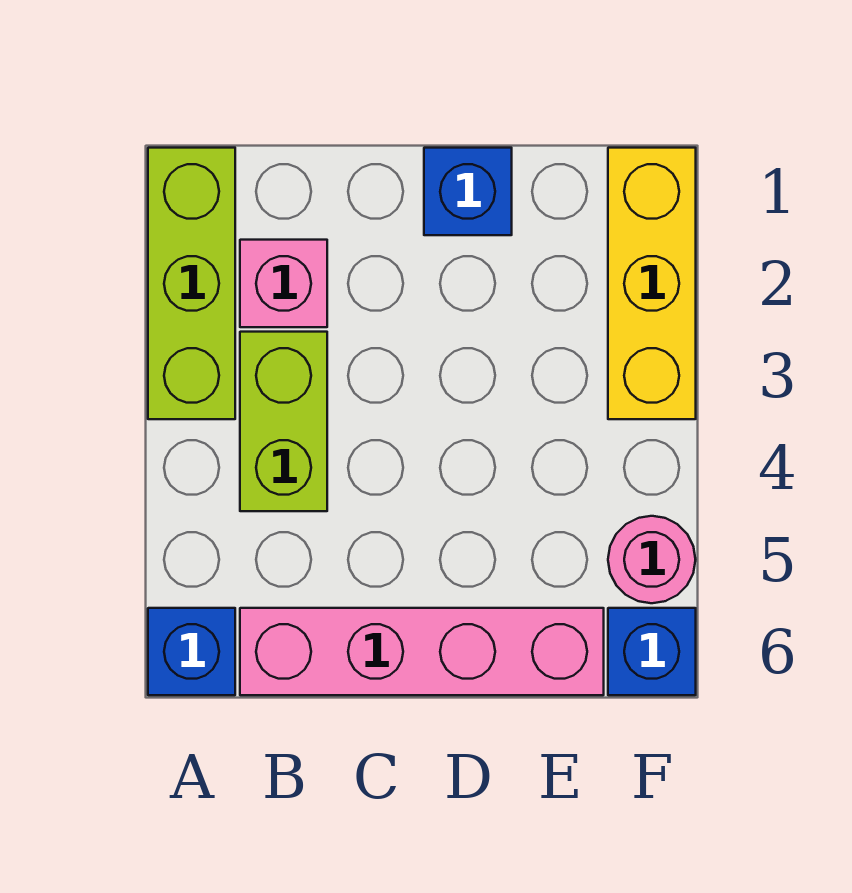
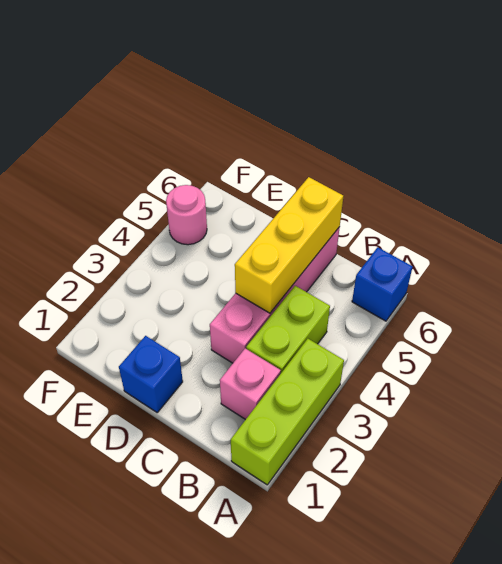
pink 1x4 brick [240,608,604,695] -> pink 1x4 brick turned to [210,227,340,363]
yellow 1x3 brick [608,148,696,419] -> yellow 1x3 brick moved to [235,177,343,313]
blue 1x1 brick [608,608,696,695] -> none

